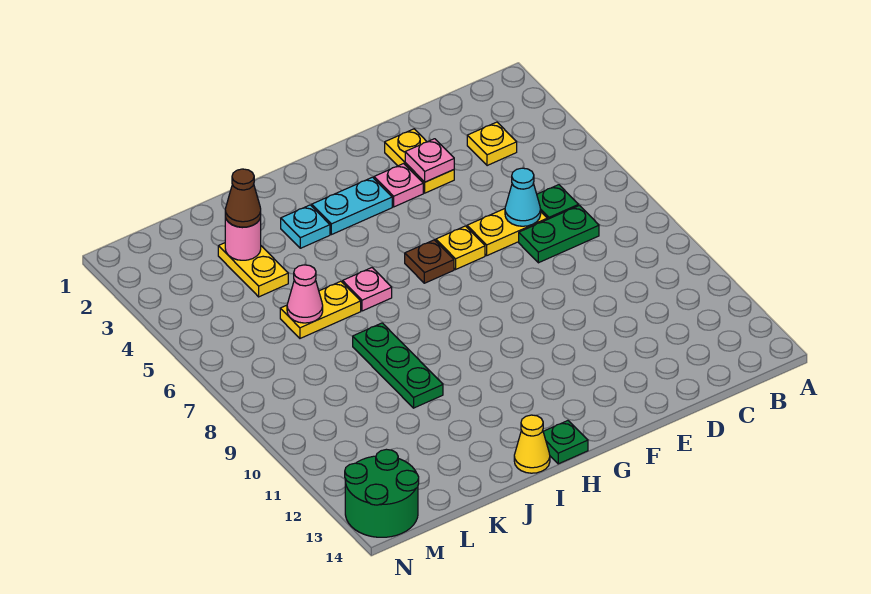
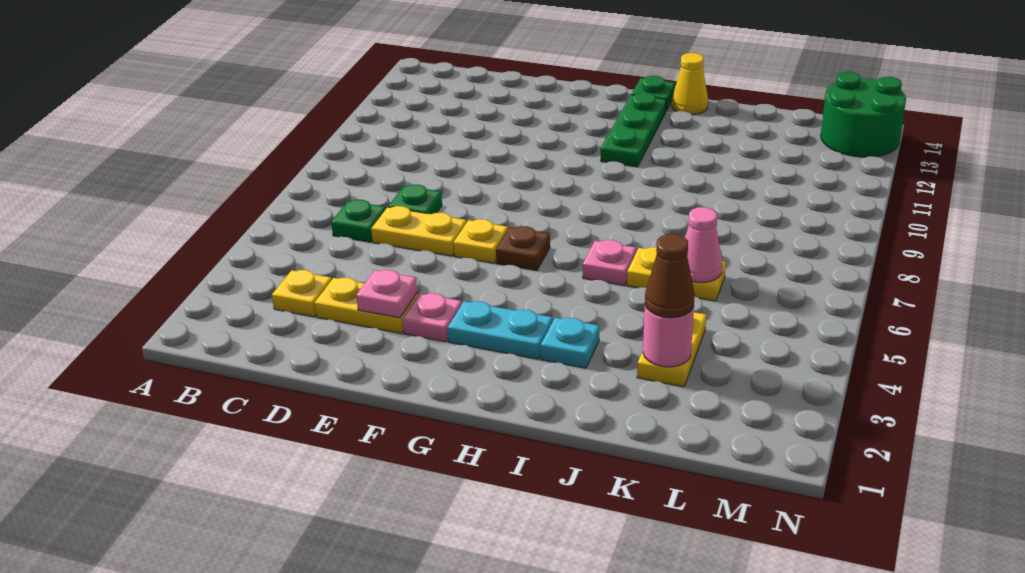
green 1x2 plate [519,206,599,263] -> green 1x1 plate [388,185,442,214]
cyan 1x1 cone [505,168,541,226] -> none
yellow 1x2 plate [385,129,454,193] -> yellow 1x2 plate turned to [315,278,418,333]
green 1x3 plate [353,323,443,408] -> green 1x3 plate moved to [601,93,666,167]

